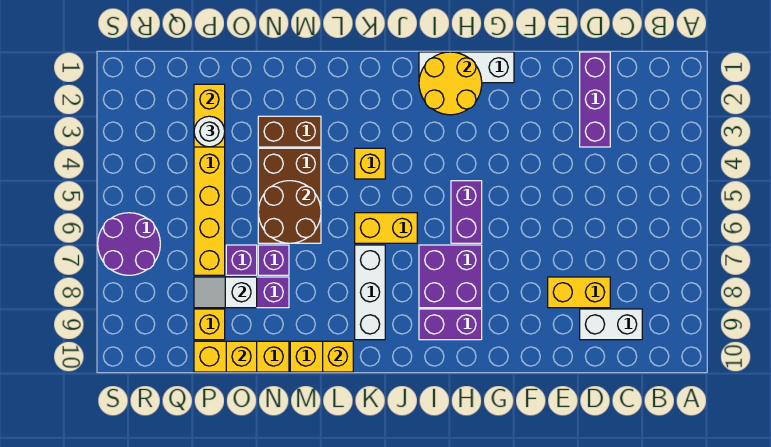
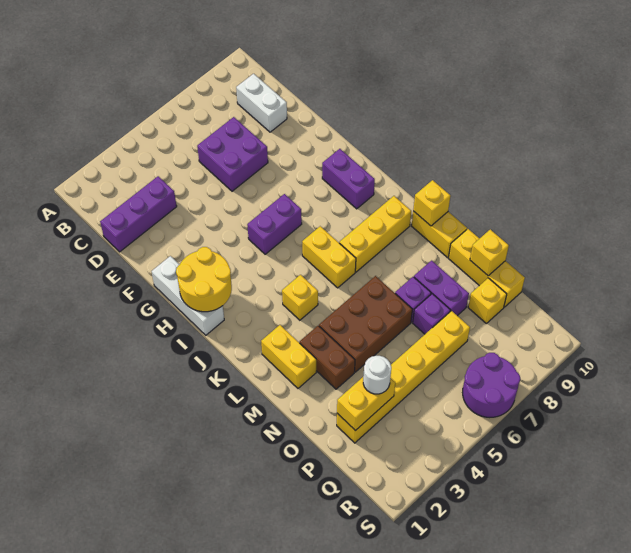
yellow 1x2 brick [548,277,610,308] -> yellow 1x2 brick moved to [261,325,316,388]
purple 2x2 brick [419,245,482,308] -> purple 2x2 brick moved to [197,117,268,191]
white 1x3 brick [355,245,385,340] -> yellow 1x3 brick [339,196,411,272]
brown 2x2 round brick [258,181,321,243] -> none
white 1x2 slope [194,277,257,308] -> none

